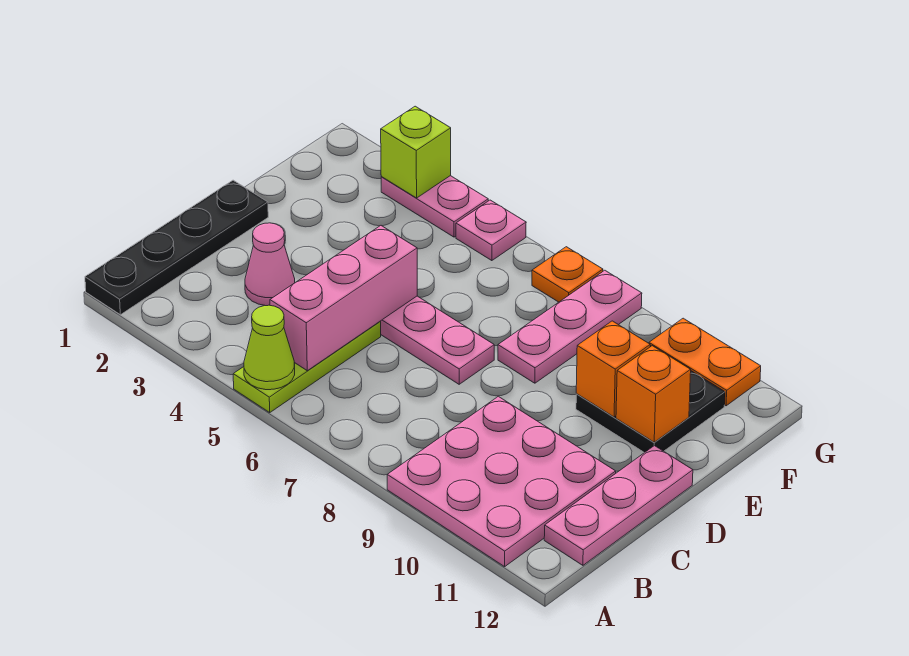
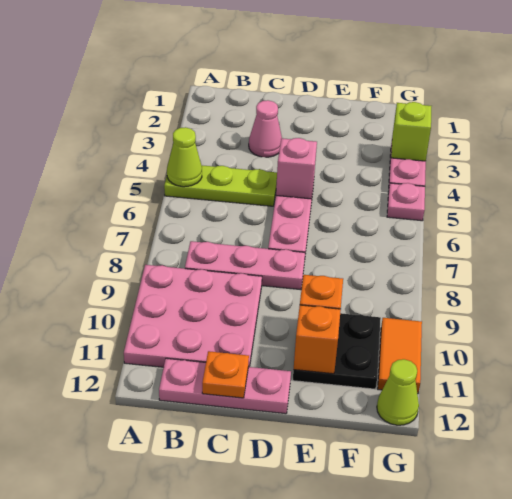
black 1x4 plate [85,180,268,315] -> none
pink 1x3 brick [270,226,417,371] -> pink 1x1 brick [276,138,317,199]
pink 1x3 plate [498,270,642,383] -> pink 1x3 plate moved to [185,241,305,290]
orange 1x1 plate [532,247,603,302] -> orange 1x1 plate moved to [202,351,249,398]
orange 1x2 plate [649,318,761,406] -> orange 1x2 tile [378,318,422,394]
none -> lime 1x1 cone [377,359,419,425]

